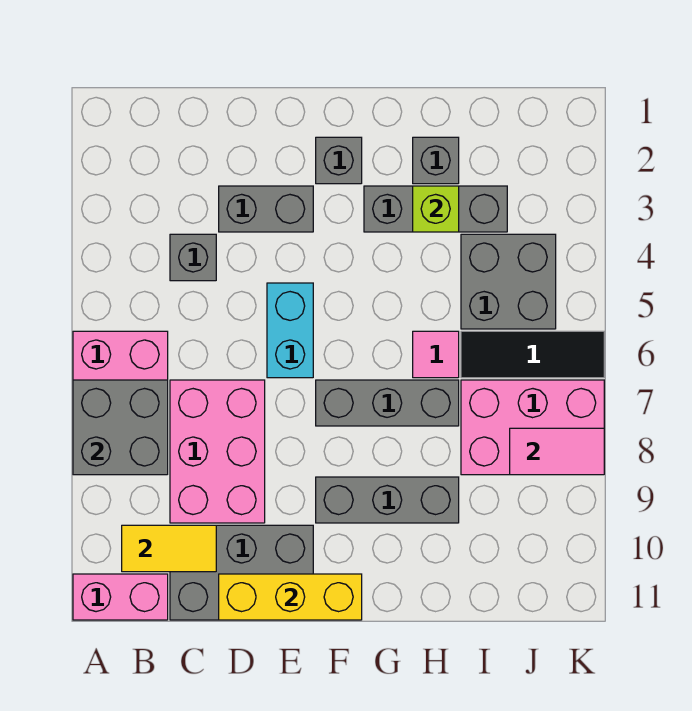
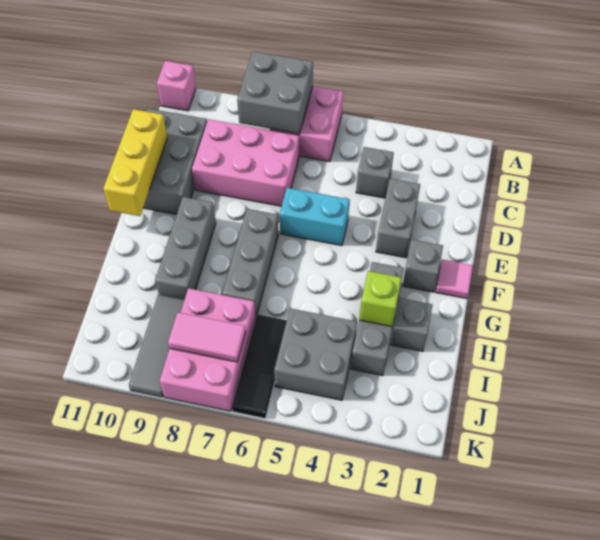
pink 1x2 brick [73,574,168,620] -> pink 1x1 brick [157,61,196,111]
yellow 1x2 tile [122,525,216,572] -> none
pink 1x1 tile [413,331,459,378] -> pink 1x1 tile moved to [436,259,473,299]
none -> grey 1x3 tile [129,295,184,397]
pink 1x2 tile [510,428,604,475] -> pink 1x2 tile turned to [168,312,246,362]

